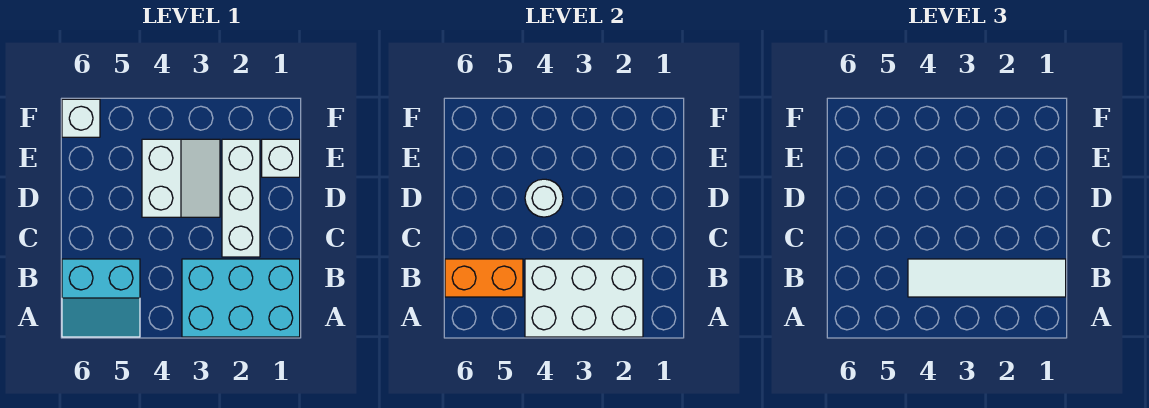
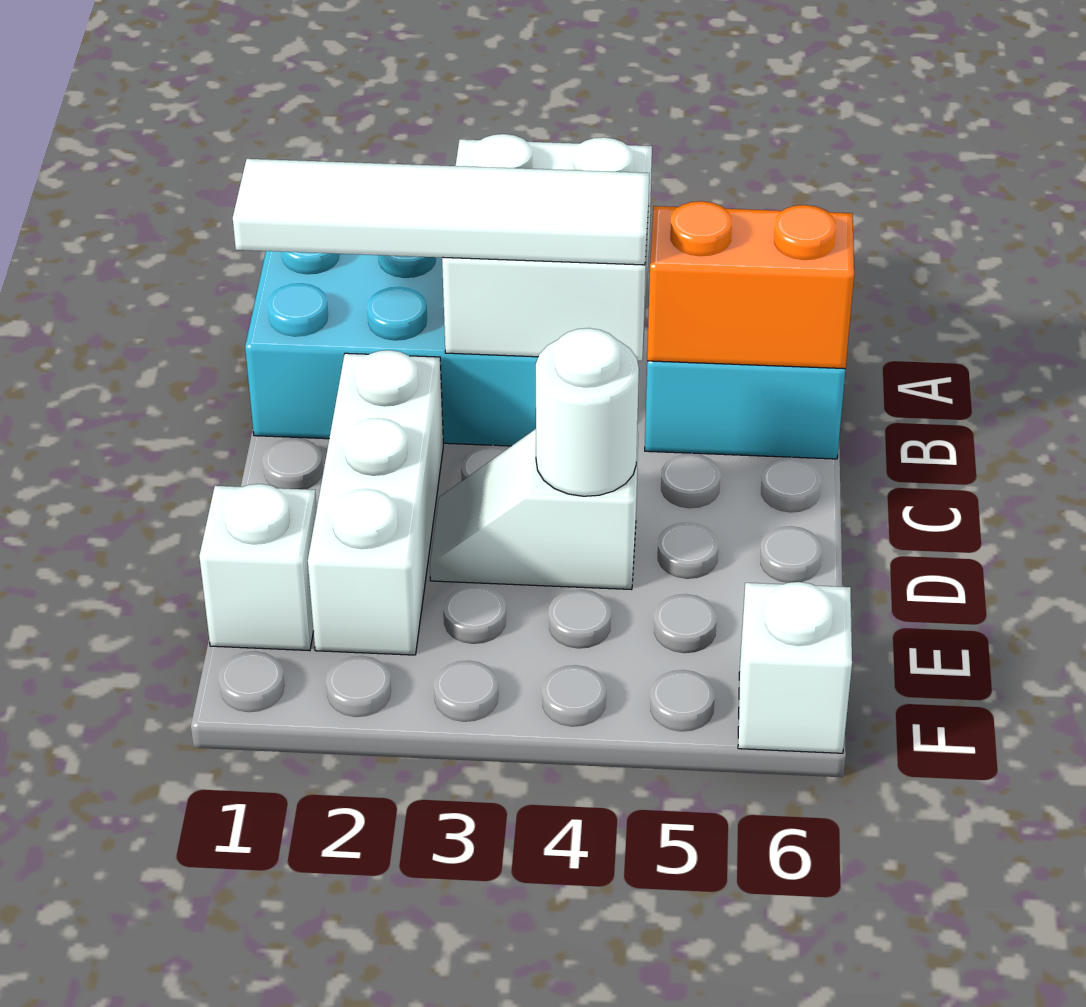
white 2x3 brick [525,259,643,337] -> white 2x2 brick [442,134,652,361]
white 2x2 slope [142,139,220,217] -> white 1x2 slope [430,429,638,590]

